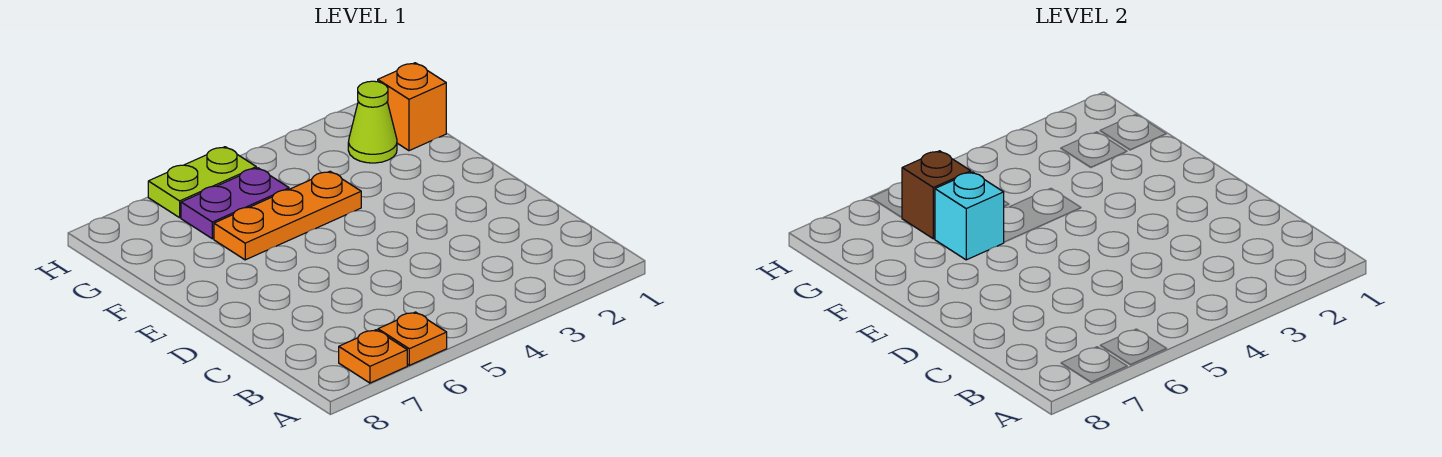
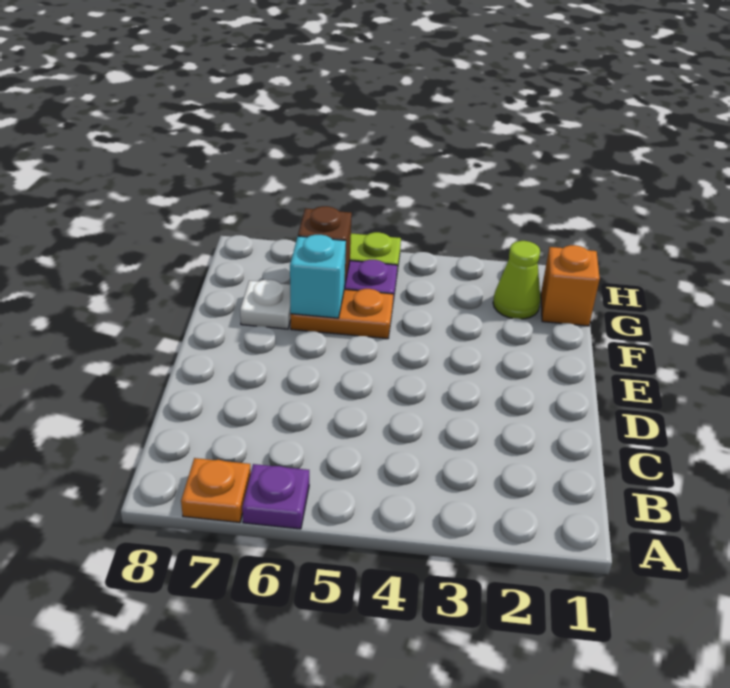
orange 1x1 plate [378,312,447,365] -> purple 1x1 plate [242,464,309,529]
orange 1x3 plate [214,171,361,260] -> orange 1x2 plate [290,289,393,339]
none -> white 1x1 plate [240,280,291,329]

